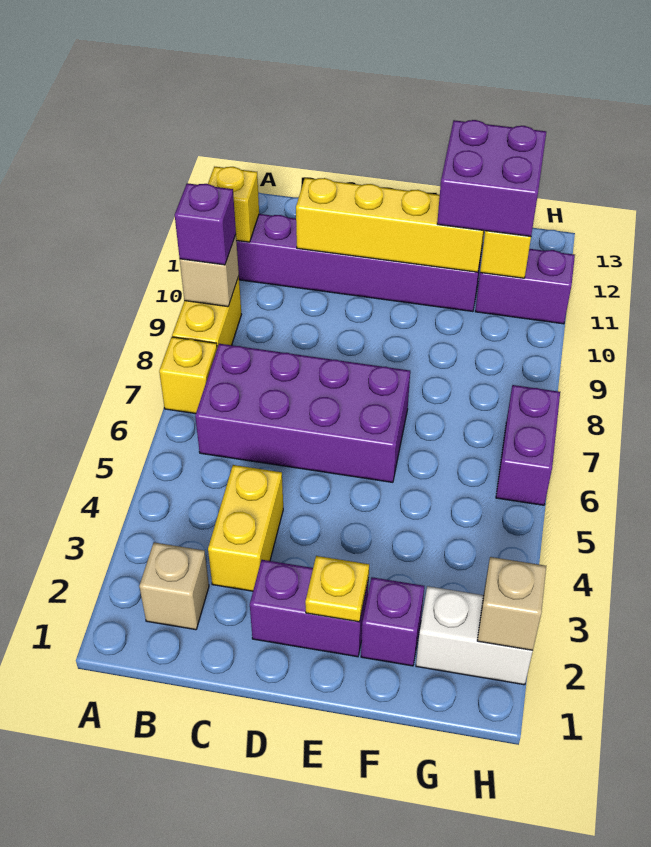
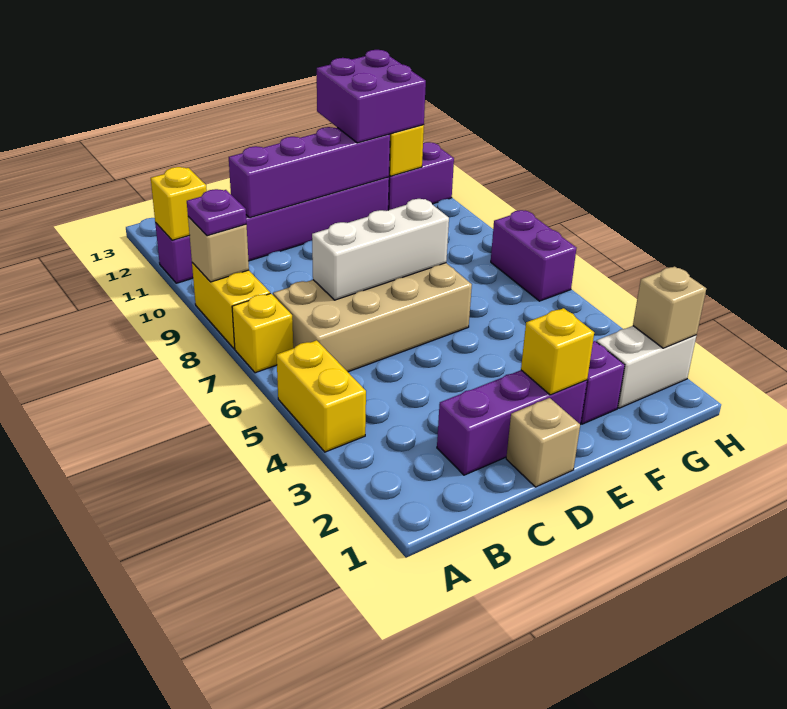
purple 1x1 brick [175,183,236,265] -> purple 1x1 plate [187,189,246,236]
tan 1x1 brick [139,542,209,630] -> tan 1x1 brick moved to [506,398,580,487]
purple 2x4 brick [195,344,410,482] -> tan 2x4 brick [273,263,472,372]
yellow 1x2 brick [208,465,283,591] -> yellow 1x2 brick moved to [276,340,366,452]
none -> white 1x3 brick [312,199,449,300]
yellow 1x4 brick [296,178,484,273] -> purple 1x4 brick [229,127,390,218]
purple 1x2 brick [250,560,369,657] -> purple 1x3 brick [437,370,587,475]
yellow 1x1 plate [305,556,369,622] -> yellow 1x1 brick [521,308,594,395]

